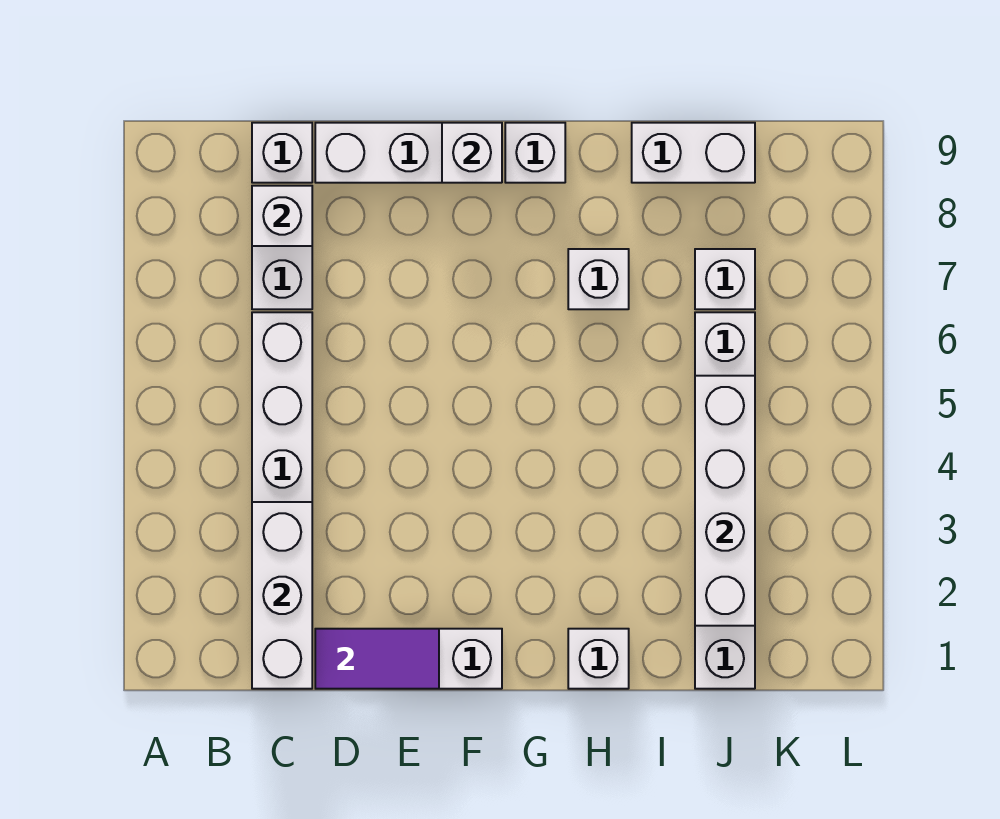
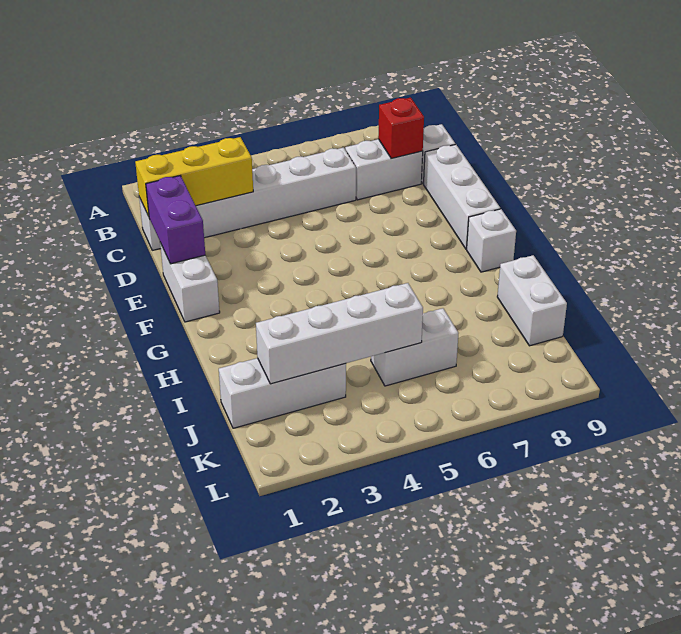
white 1x3 brick [252,502,312,689] -> yellow 1x3 brick [135,137,253,216]
white 1x1 brick [252,186,312,246] -> red 1x1 brick [378,98,424,158]
purple 1x2 tile [315,629,439,689] -> purple 1x2 brick [146,176,205,264]
white 1x1 brick [442,123,502,183] -> none
white 1x1 brick [568,629,629,689] -> none
white 1x1 brick [568,249,629,309] -> none
white 1x1 brick [695,249,755,309] -> none

